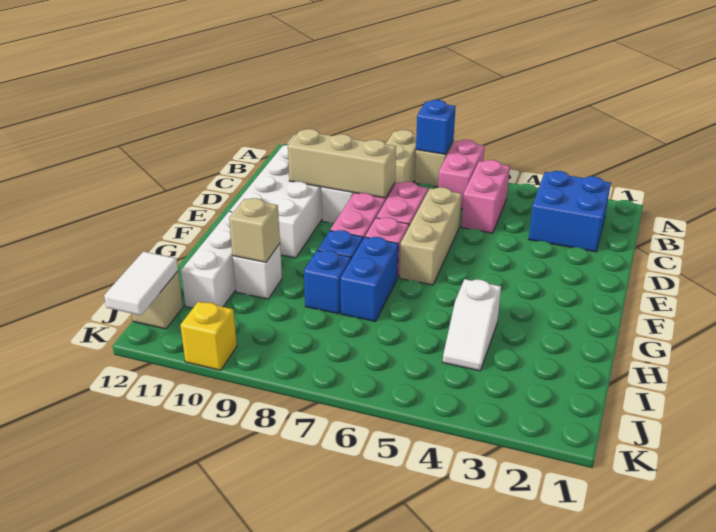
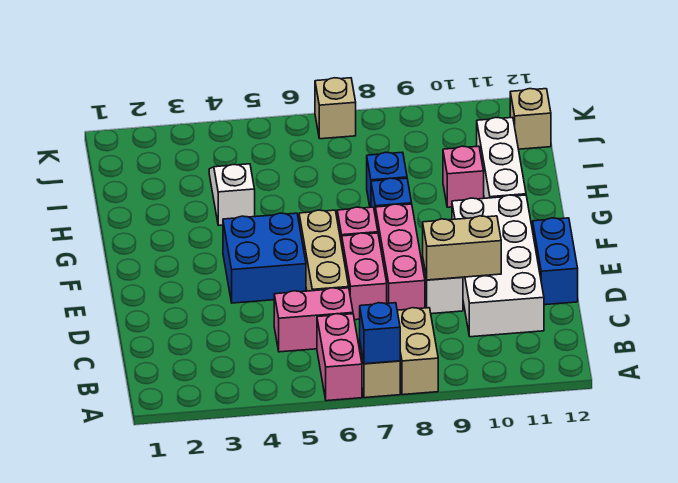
blue 2x2 brick [529,171,611,252] -> blue 2x2 brick moved to [223,213,306,303]
pink 1x2 brick [461,160,510,233] -> pink 1x2 brick turned to [274,288,353,352]
tan 1x3 brick [288,129,396,198] -> tan 1x2 brick [423,216,501,280]
blue 1x2 brick [341,237,398,322] -> blue 1x2 brick moved to [533,218,578,305]
white 1x1 brick [233,244,282,299] -> pink 1x1 brick [443,146,484,207]
tan 1x1 brick [229,198,280,262] -> tan 1x1 brick moved to [315,78,356,139]
white 1x2 tile [104,251,178,315] -> none
yellow 1x1 brick [180,302,237,370] -> none

